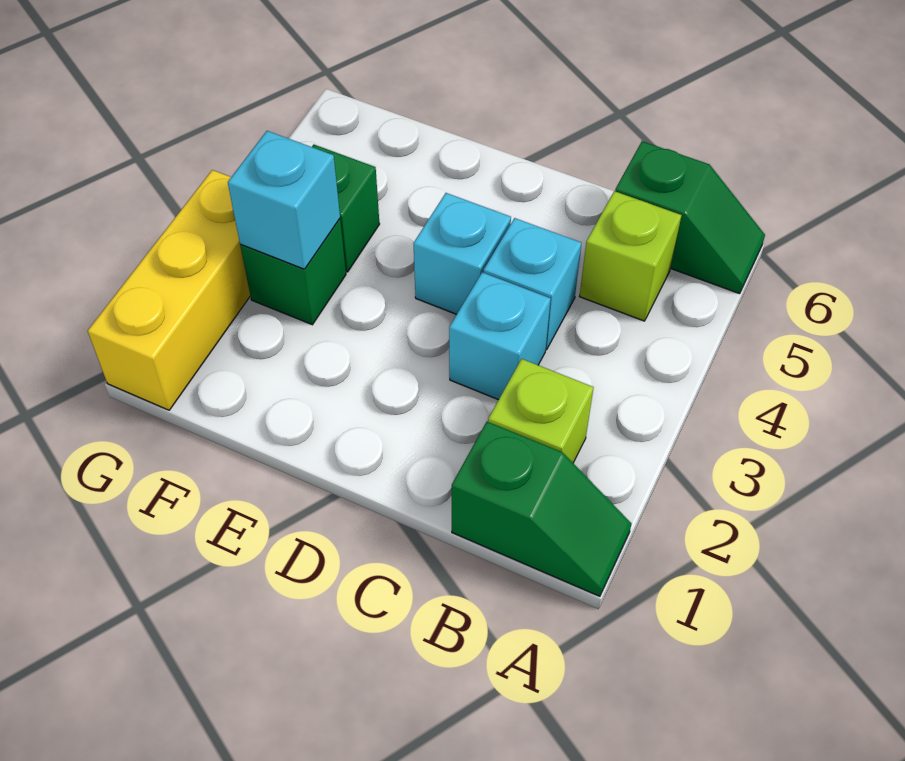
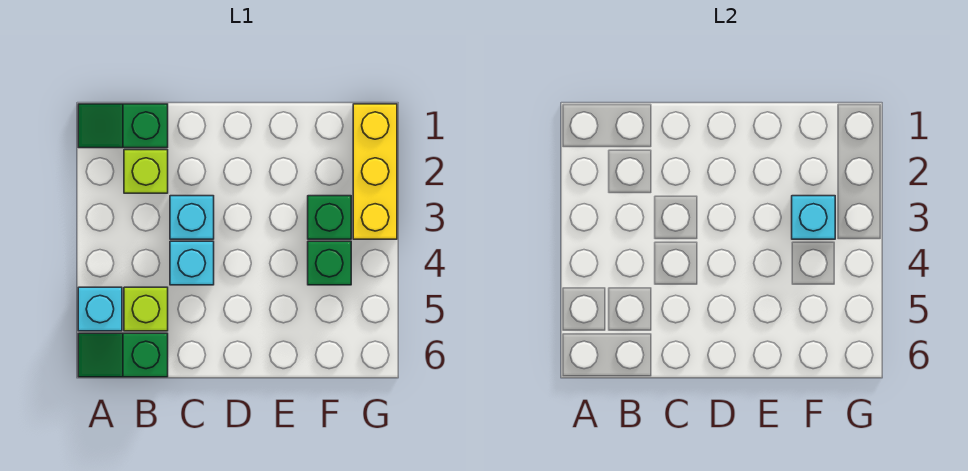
cyan 1x1 brick [413,193,511,314] -> cyan 1x1 brick moved to [78,287,122,331]

